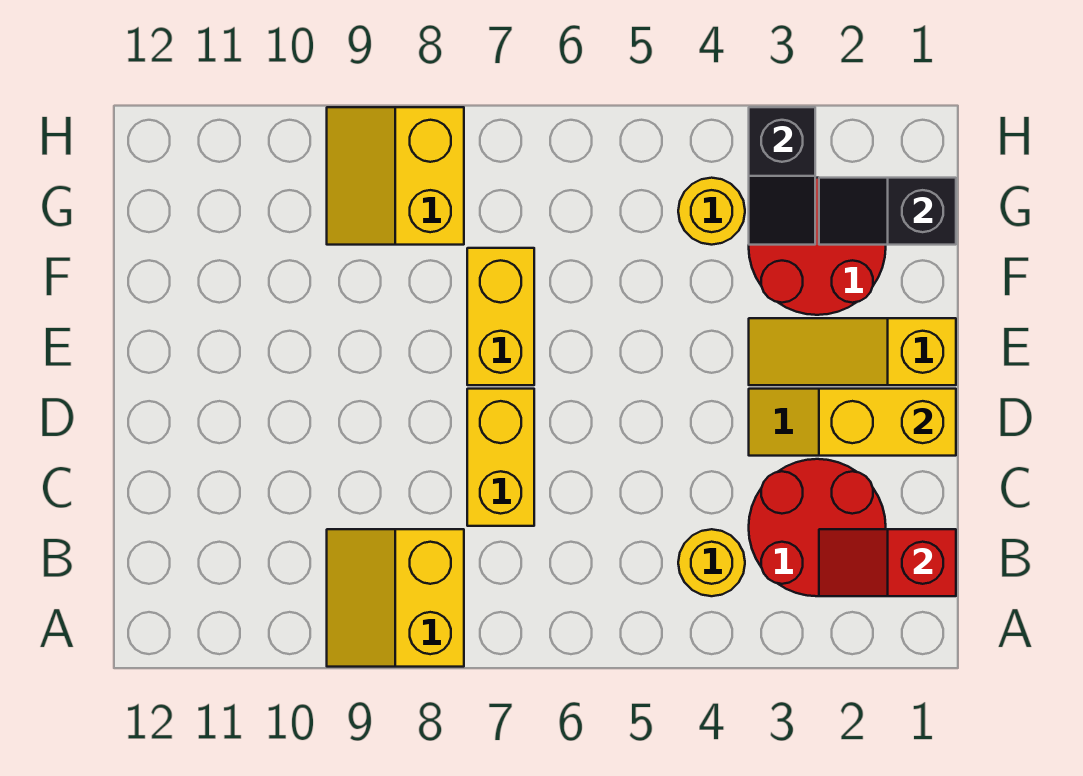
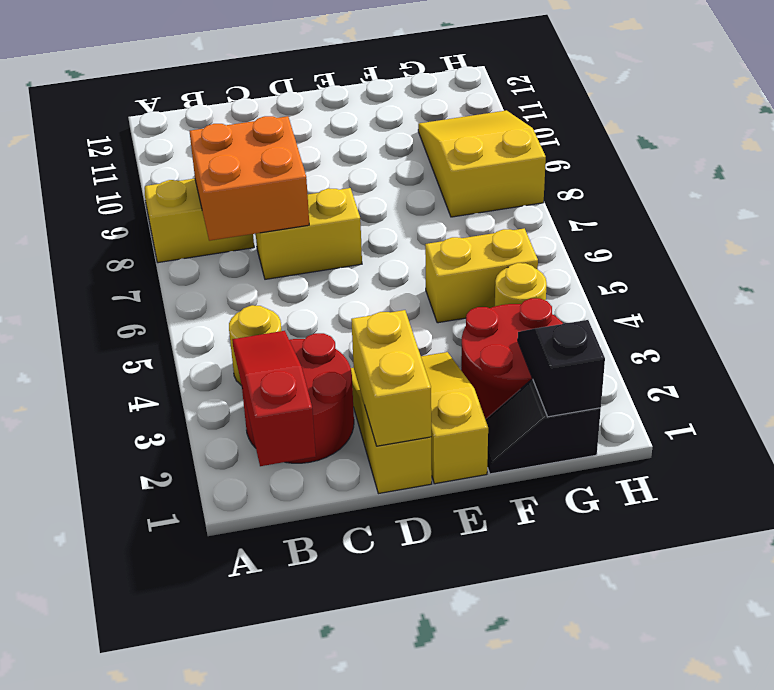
red 1x2 slope [819,529,956,596] -> red 1x3 slope [232,331,316,466]
none -> orange 2x2 brick [189,116,309,241]
yellow 1x2 brick [467,248,534,385] -> yellow 1x2 brick moved to [425,228,538,323]
black 1x2 slope [749,107,815,245] -> black 1x2 slope moved to [485,379,601,474]
yellow 2x2 slope [327,107,464,245] -> yellow 2x3 slope [418,110,546,217]

